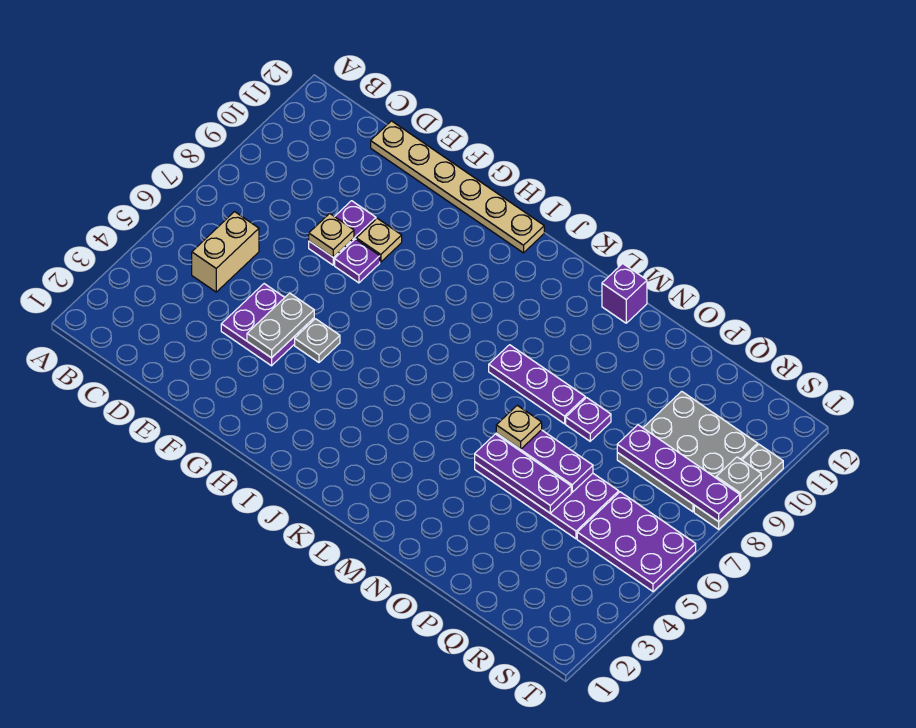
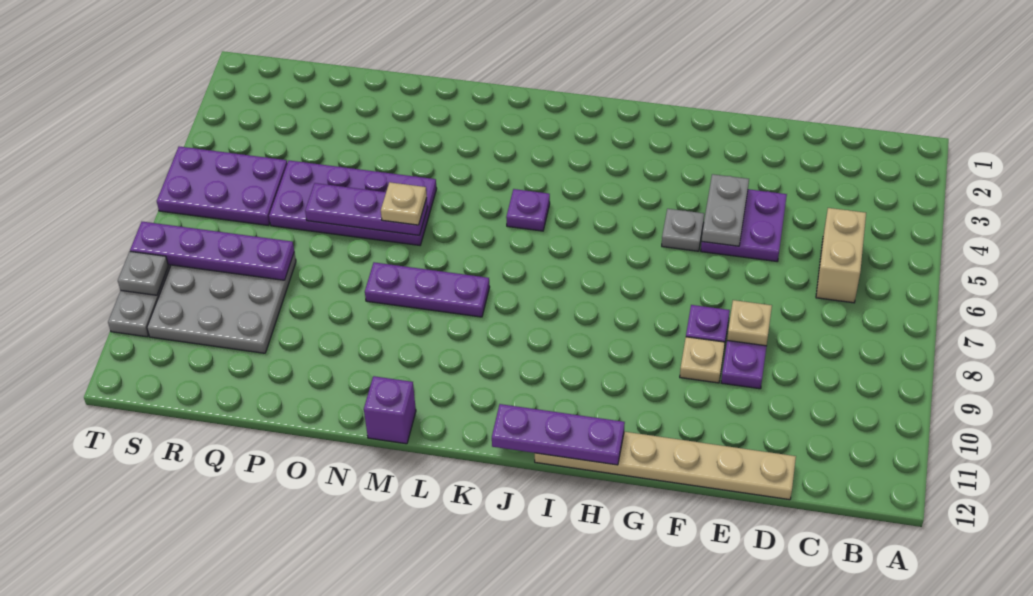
purple 1x3 plate [475,434,571,513] -> purple 1x3 plate moved to [492,404,625,465]
purple 1x1 plate [566,398,611,441] -> purple 1x1 plate moved to [506,189,550,231]

